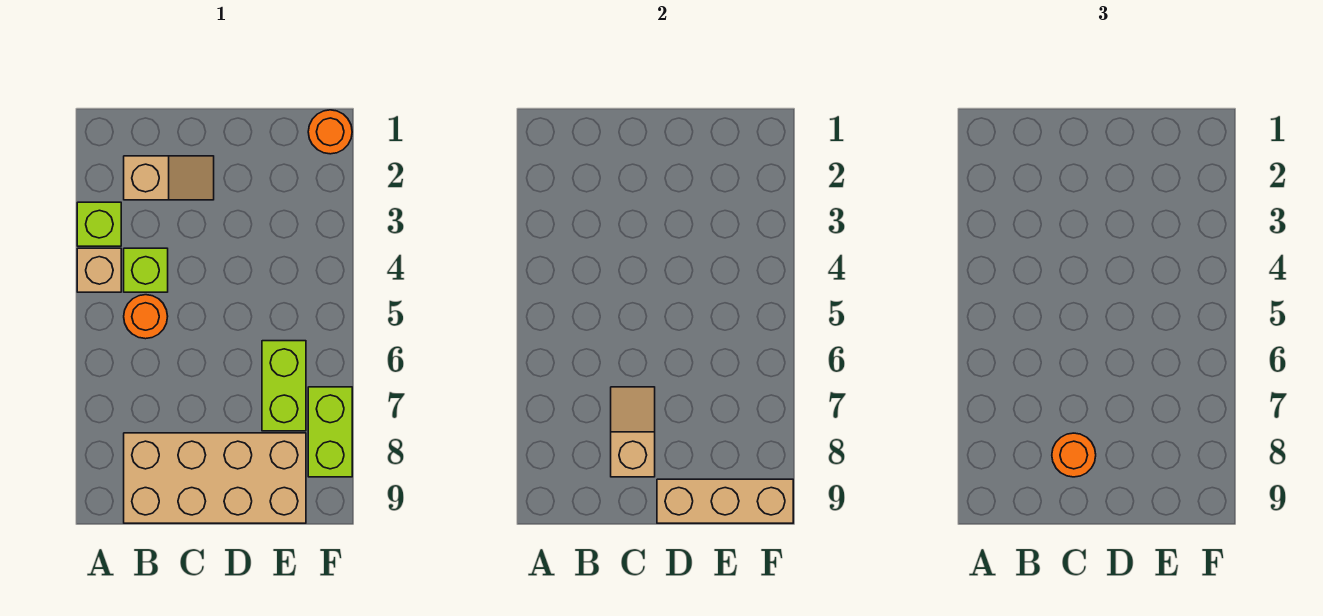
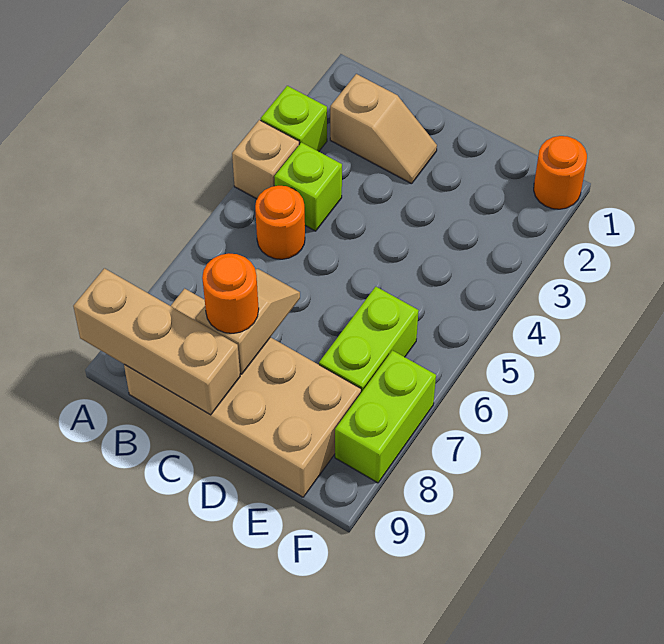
tan 1x3 brick [657,479,793,523] -> tan 1x3 brick moved to [73,268,240,415]

